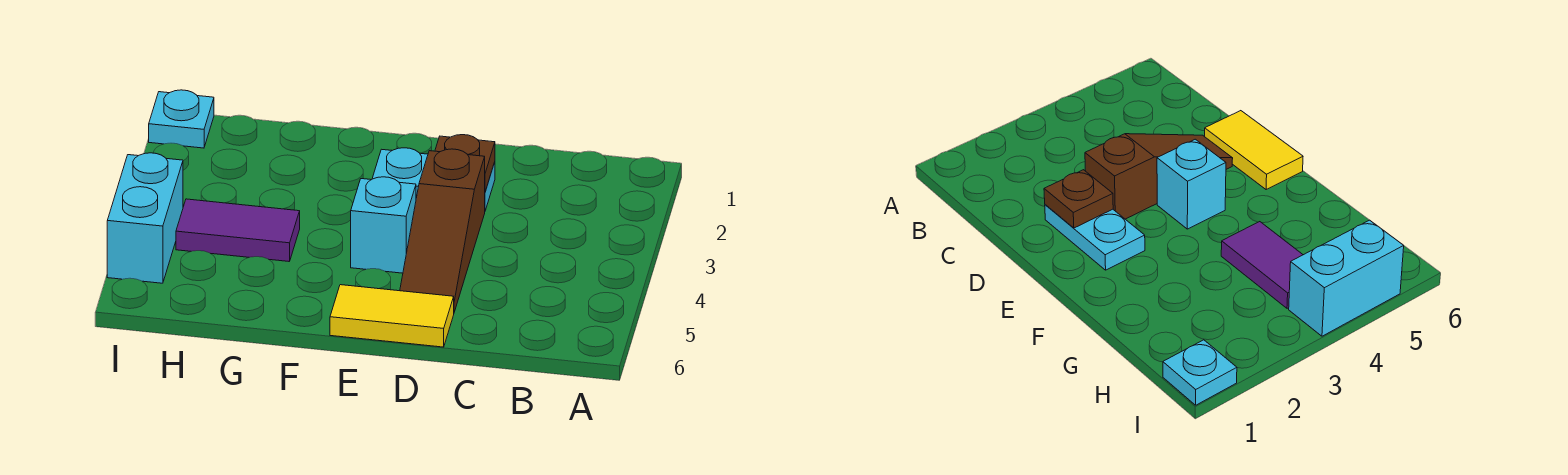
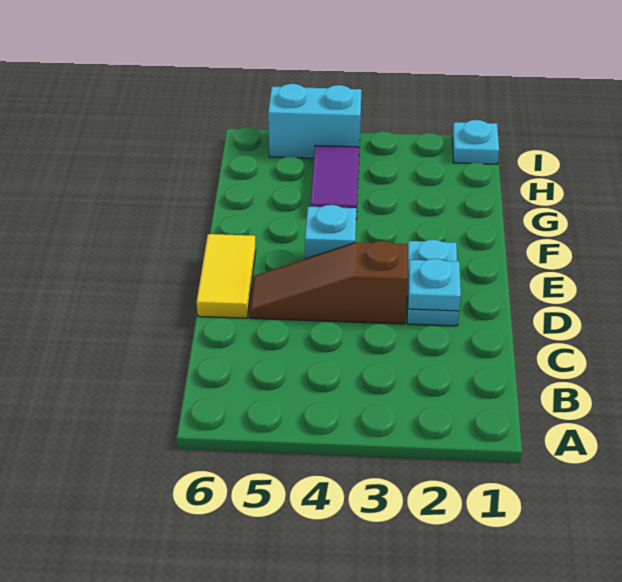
brown 1x1 plate [435,135,495,192] -> cyan 1x1 plate [408,259,461,311]

